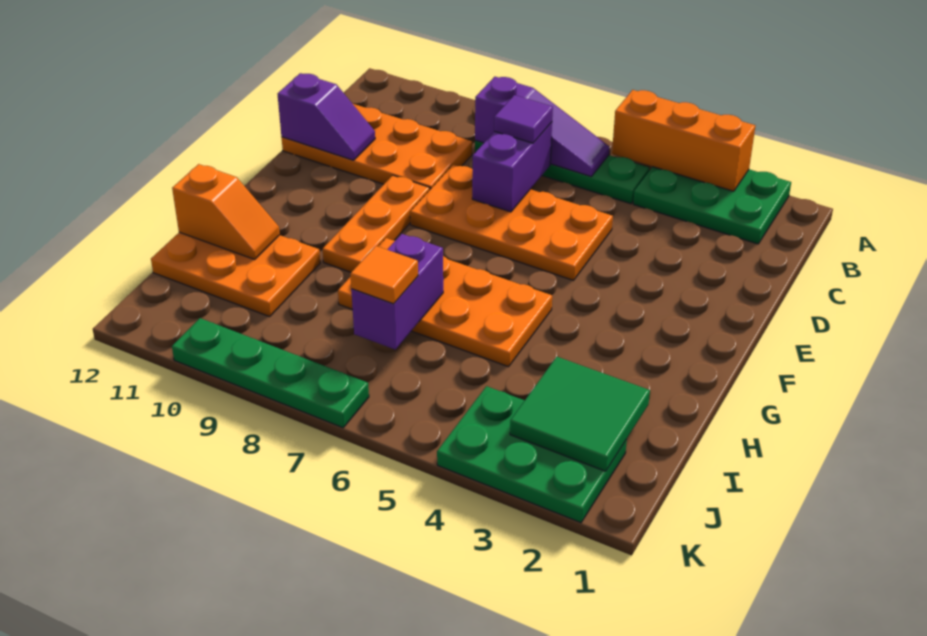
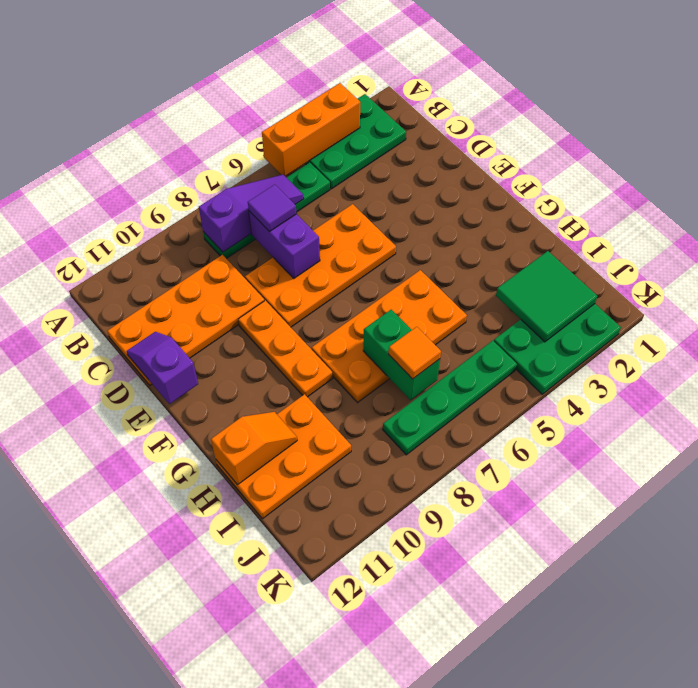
purple 1x2 slope [278,73,375,160] -> purple 1x2 slope turned to [127,332,198,404]
purple 1x2 brick [351,234,443,349] -> green 1x2 brick [363,310,440,400]
green 1x4 plate [172,318,369,428] -> green 1x4 plate moved to [383,341,517,455]

